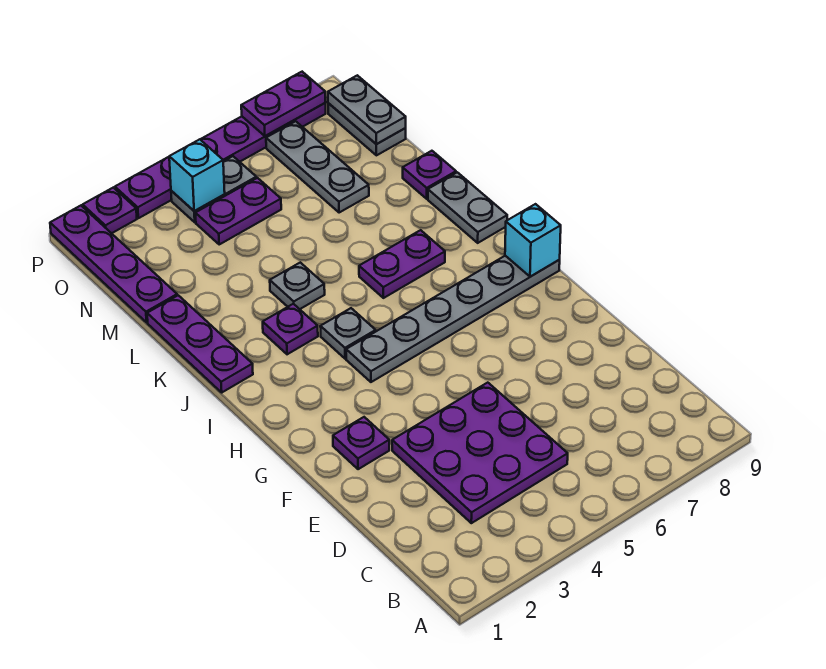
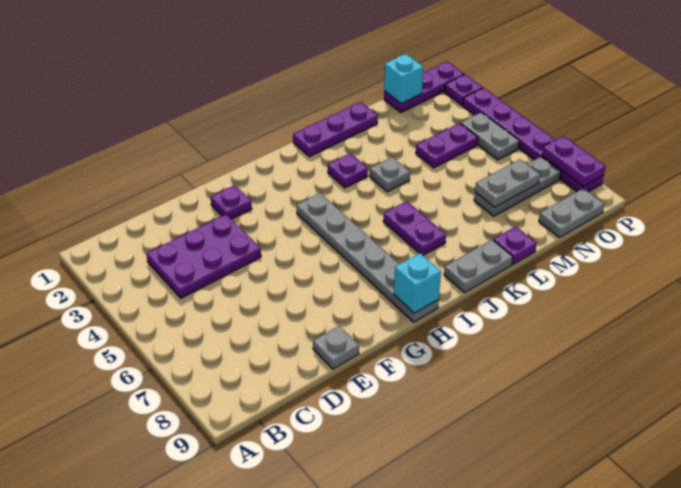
purple 3x3 plate [392,383,568,523] -> purple 2x3 plate [146,214,261,298]
grey 1x1 plate [320,308,376,359] -> grey 1x1 plate moved to [313,326,359,369]
purple 1x4 plate [50,206,177,322] -> purple 1x3 plate [384,62,464,112]
purple 1x2 plate [195,178,281,244] -> purple 1x2 plate turned to [416,123,478,168]
grey 1x2 plate [328,75,406,144] -> grey 1x2 plate moved to [475,159,540,207]
cyan 1x1 brick [169,139,225,211] -> cyan 1x1 brick moved to [384,54,423,104]

